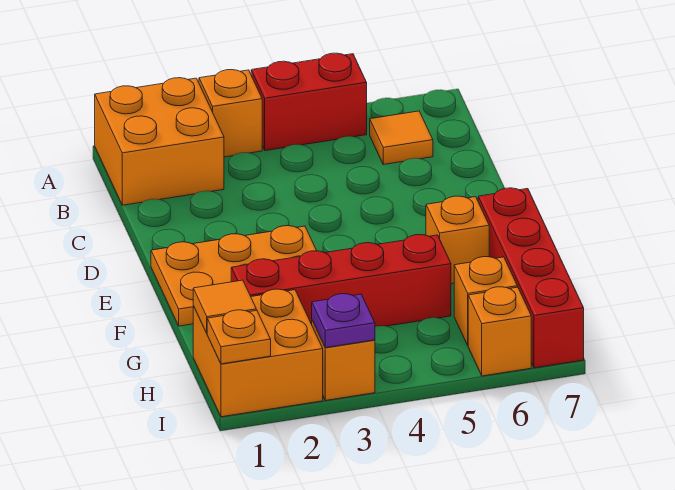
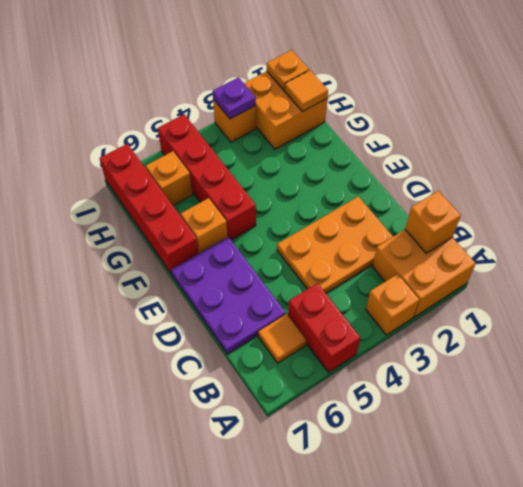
red 1x2 brick [251,53,367,151] -> red 1x2 brick turned to [288,283,360,373]
none -> purple 2x3 plate [171,237,286,354]
orange 2x3 plate [151,226,317,326] -> orange 2x3 plate moved to [277,196,393,293]
red 1x4 brick [231,235,451,327] -> red 1x4 brick turned to [158,114,256,240]
orange 1x1 brick [468,287,531,376] -> orange 1x1 brick moved to [405,191,461,253]

